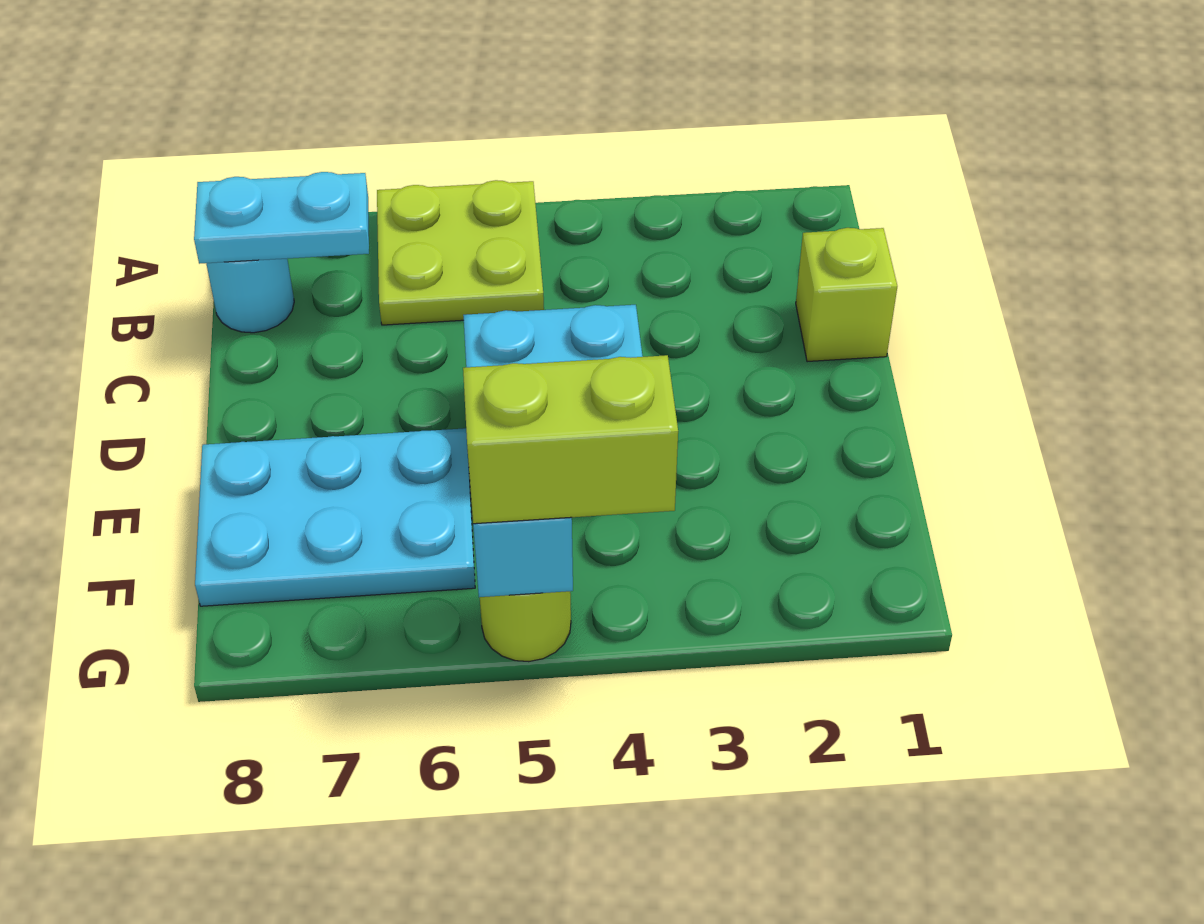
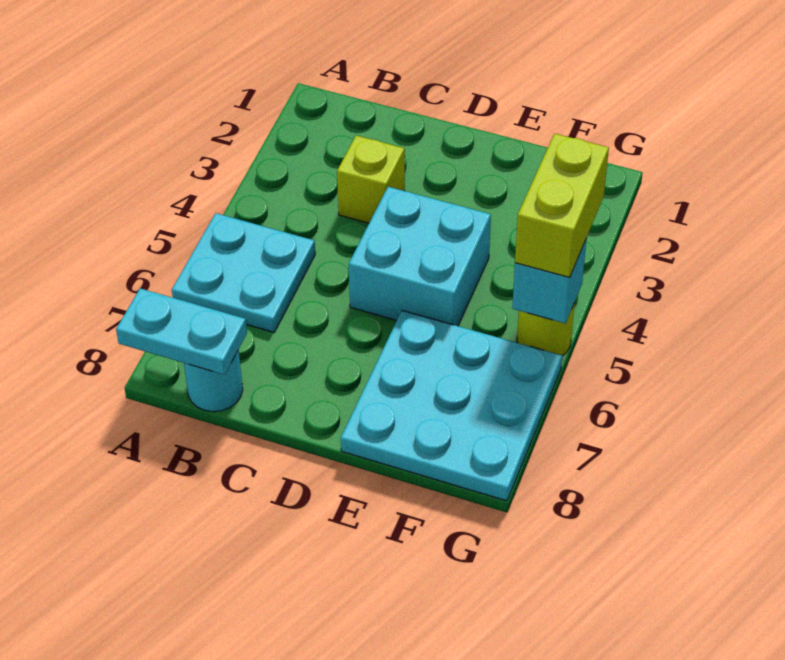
lime 2x2 plate [377,180,544,325] -> cyan 2x2 plate [172,213,315,332]
cyan 1x2 plate [194,172,369,264] -> cyan 1x2 plate turned to [116,288,247,375]
lime 1x1 brick [796,228,897,362] -> lime 1x1 brick moved to [337,135,405,223]
cyan 2x3 plate [195,428,475,606] -> cyan 3x3 plate [341,310,562,501]

